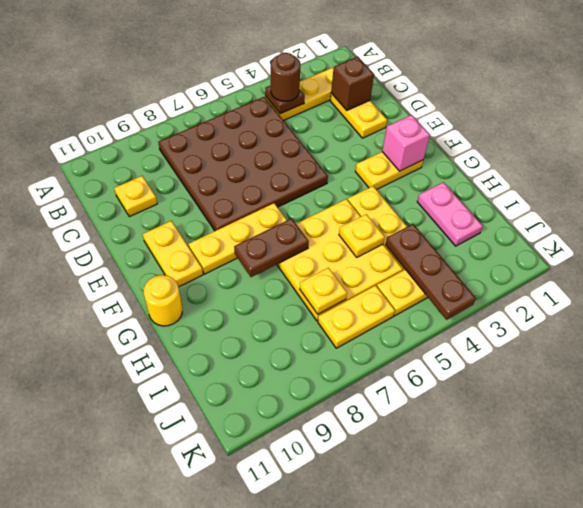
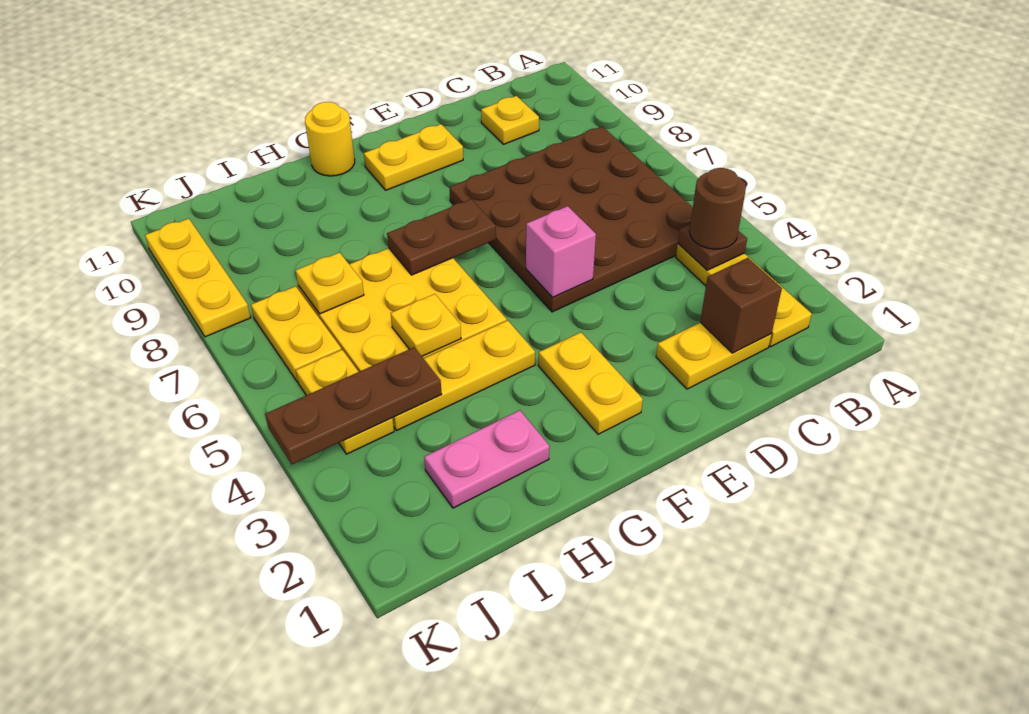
pink 1x1 brick [382,115,430,171] -> pink 1x1 brick moved to [526,206,596,298]
yellow 1x3 plate [188,203,287,274] -> yellow 1x3 plate moved to [145,219,251,337]
brown 1x2 plate [234,218,309,277] -> brown 1x2 plate turned to [387,199,496,275]

